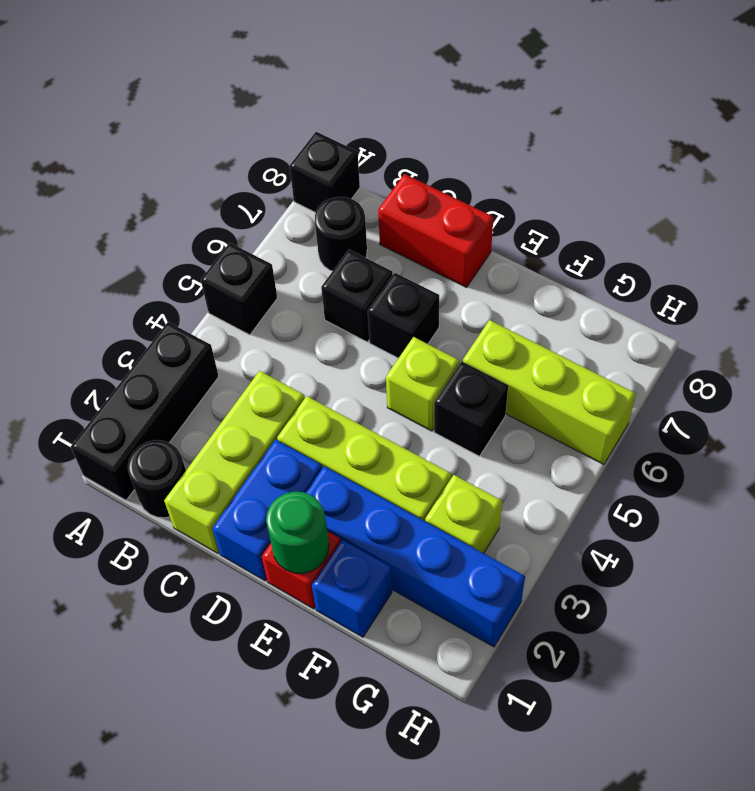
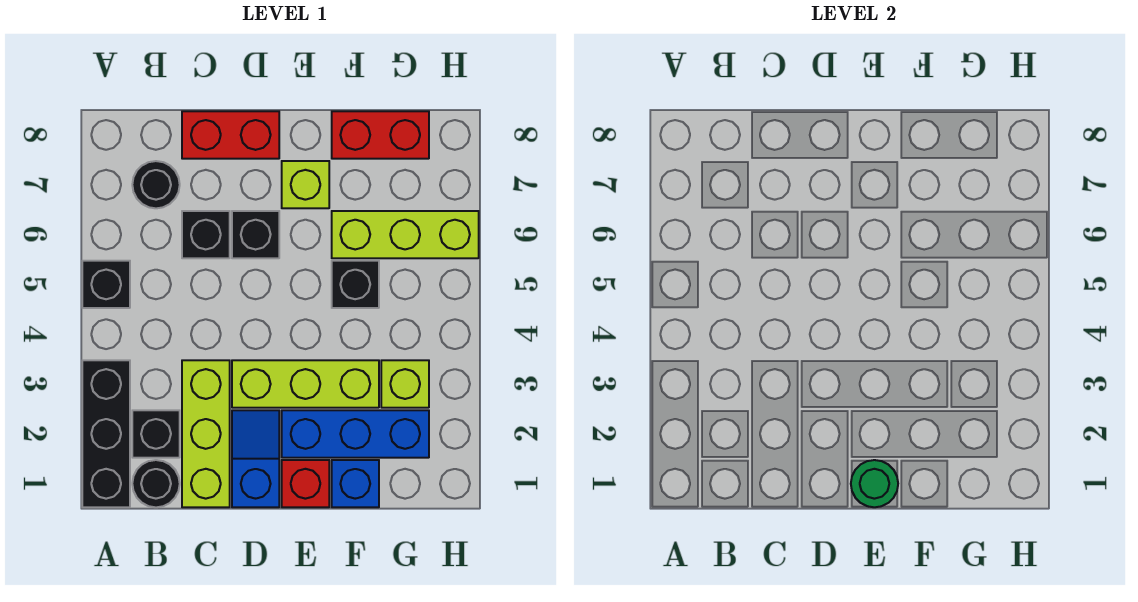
black 1x1 brick [289,132,360,212] -> black 1x1 brick moved to [132,410,180,458]
blue 1x2 brick [212,440,322,581] -> blue 1x2 slope [232,410,279,507]
blue 1x4 brick [306,466,525,647] -> blue 1x3 brick [282,410,429,458]
lime 1x1 brick [386,337,459,431] -> lime 1x1 brick moved to [282,161,329,208]
none -> red 1x2 brick [332,111,429,159]

